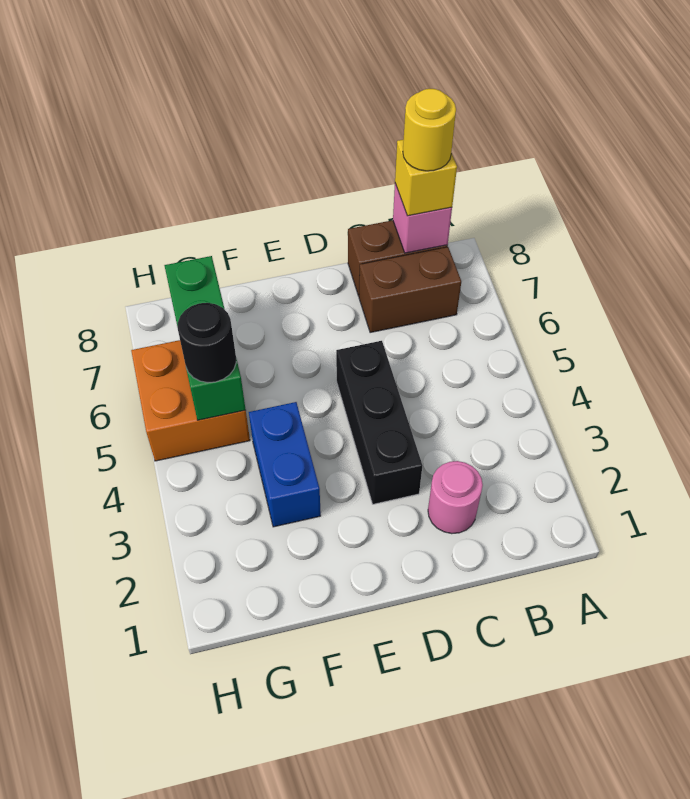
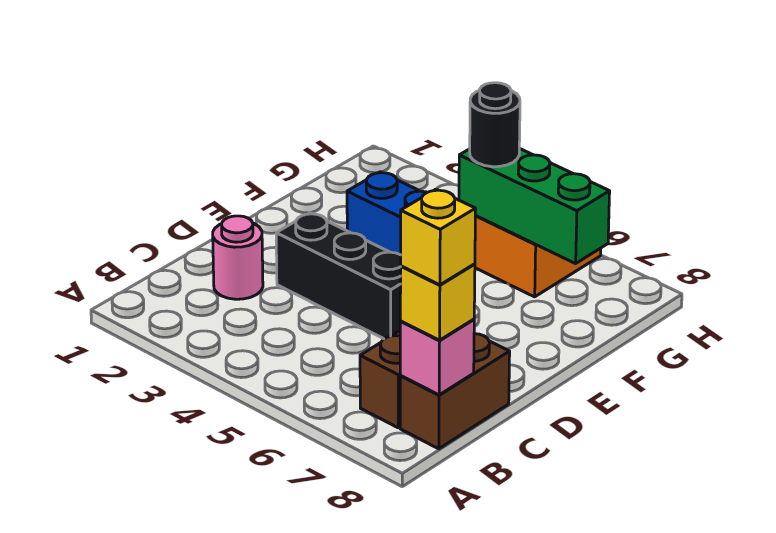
yellow 1x1 round brick [403,89,456,171] -> yellow 1x1 brick [401,189,476,285]

